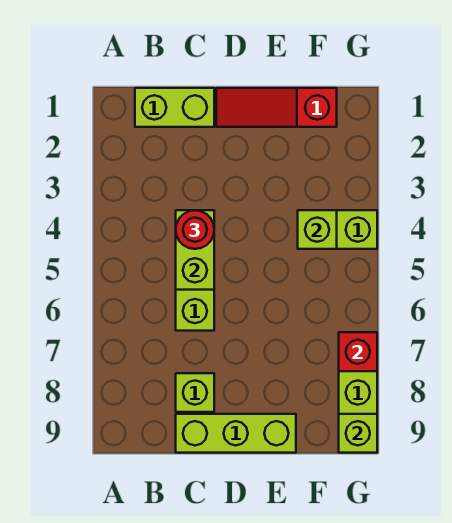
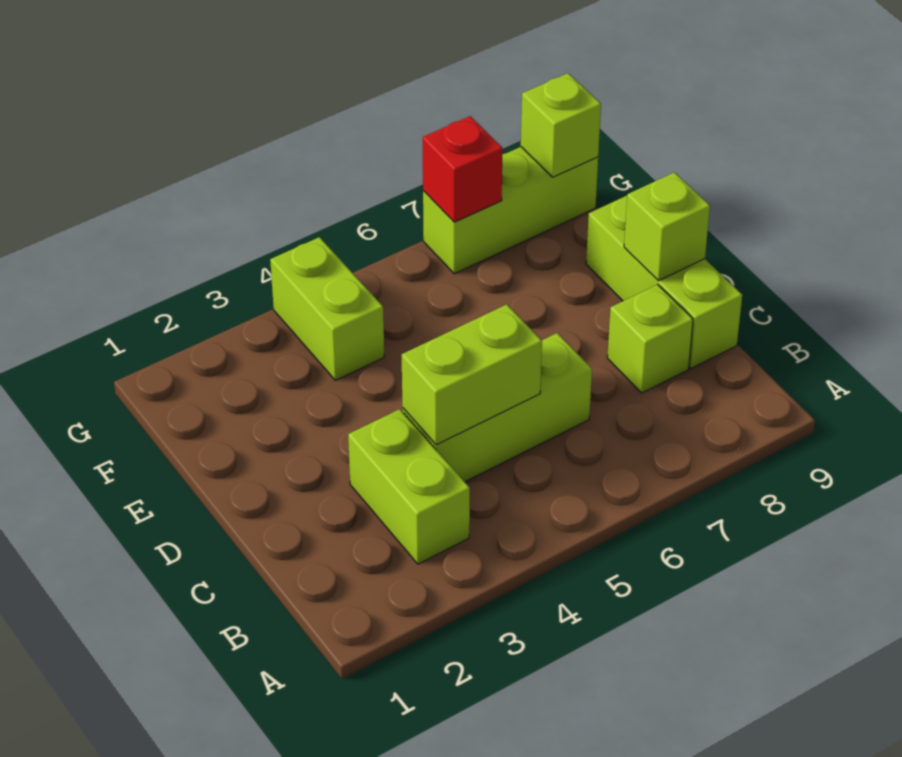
lime 1x2 brick [135,88,214,127] -> lime 1x2 brick moved to [348,409,470,564]
red 1x1 round brick [176,210,214,249] -> none
red 1x3 slope [216,88,337,127] -> none
lime 1x1 brick [298,210,337,249] -> lime 1x1 brick moved to [624,172,710,281]

